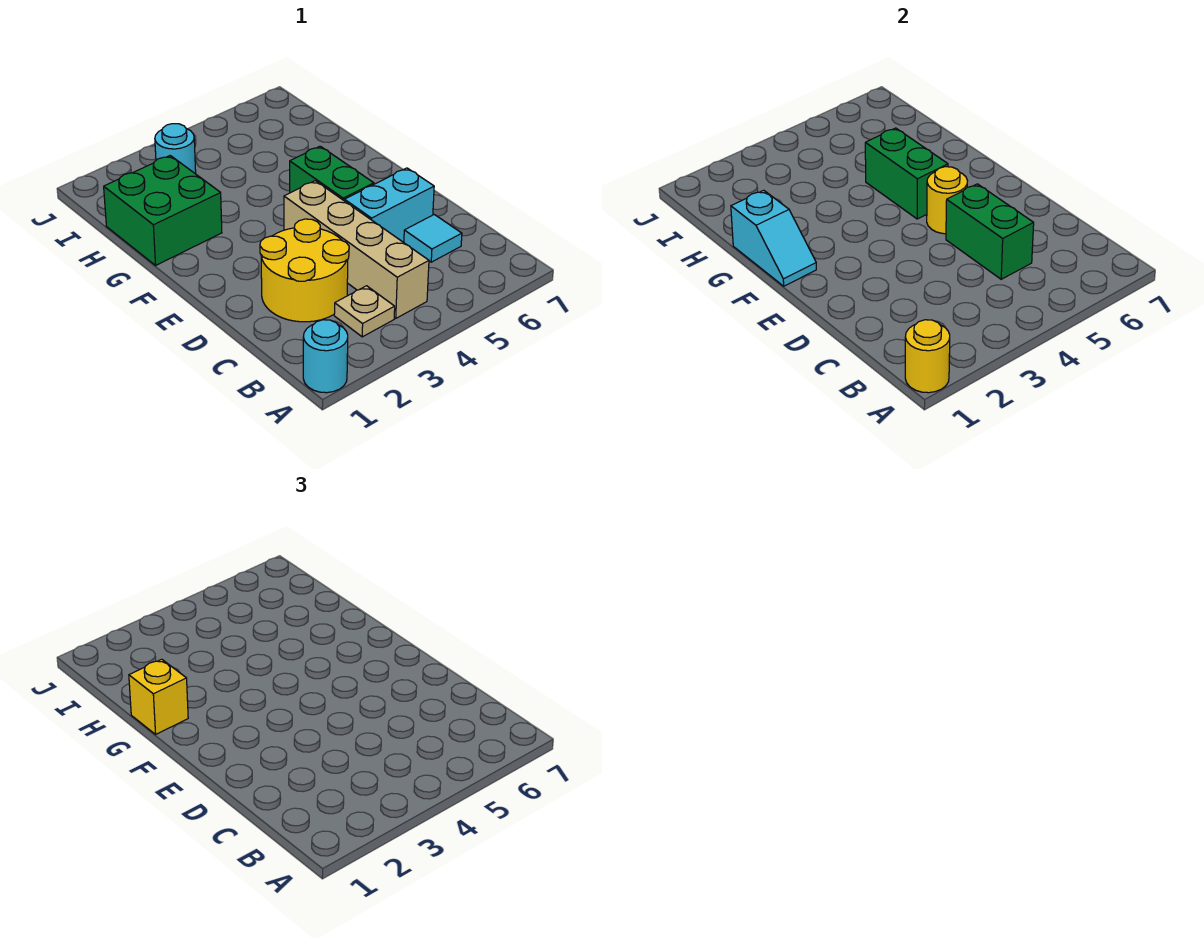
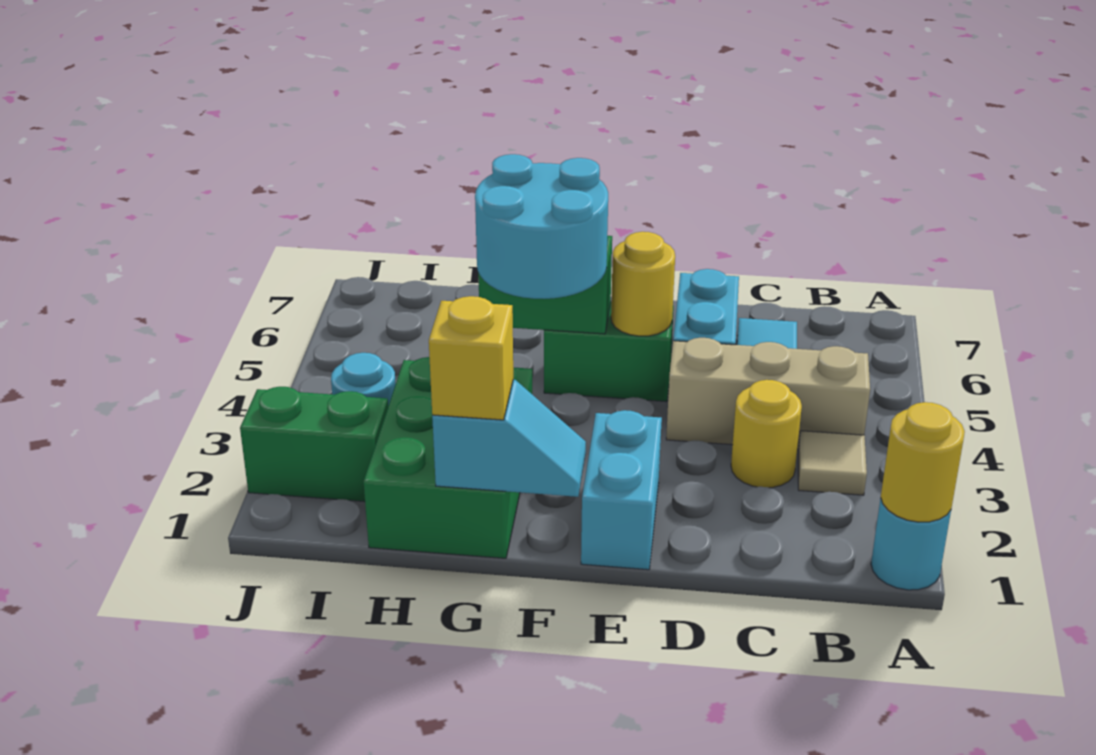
tan 1x1 plate [334,286,395,337] -> tan 1x1 tile [798,431,867,495]
tan 1x4 brick [284,181,429,318] -> tan 1x3 brick [666,338,870,449]
yellow 2x2 round brick [260,219,349,322] -> yellow 1x1 round brick [731,380,802,488]
green 1x2 brick [946,184,1034,279] -> green 1x2 brick moved to [240,387,388,502]
none -> cyan 1x2 brick [581,410,662,570]
none -> cyan 2x2 round brick [475,154,608,299]
green 2x2 brick [104,156,222,265] -> green 2x3 brick [364,357,532,558]

